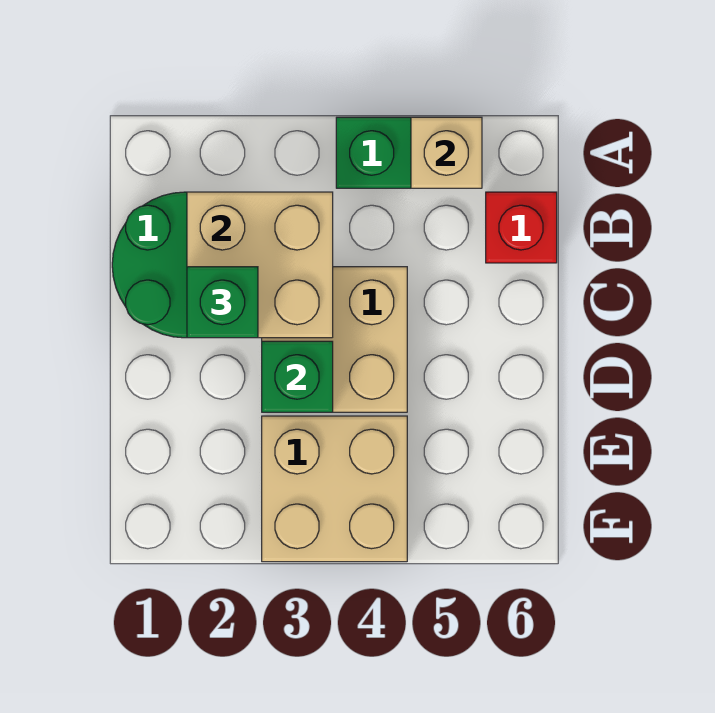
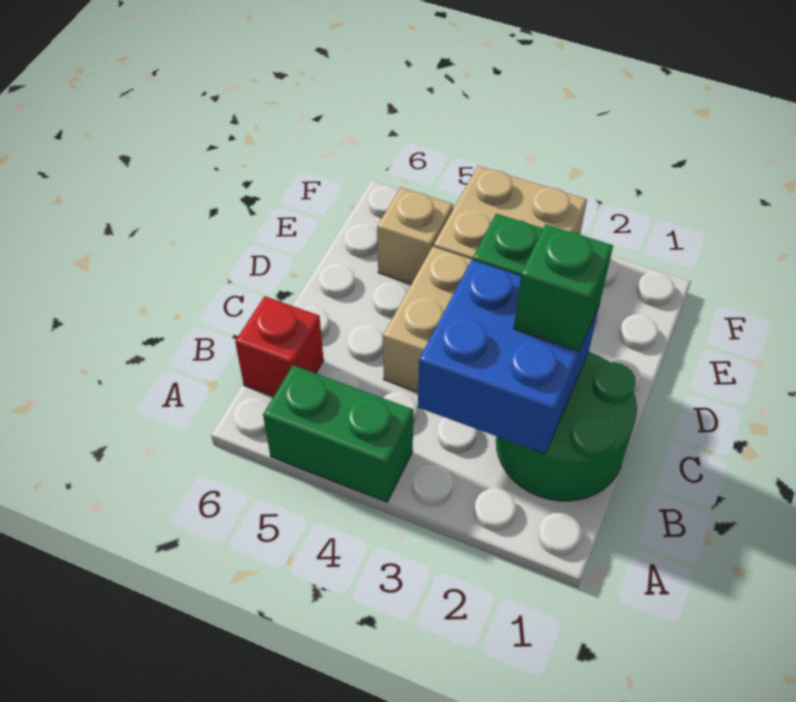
tan 1x1 brick [411,117,482,188] -> tan 1x1 brick moved to [377,188,453,284]
tan 2x2 brick [187,192,333,338] -> blue 2x2 brick [418,260,600,454]

